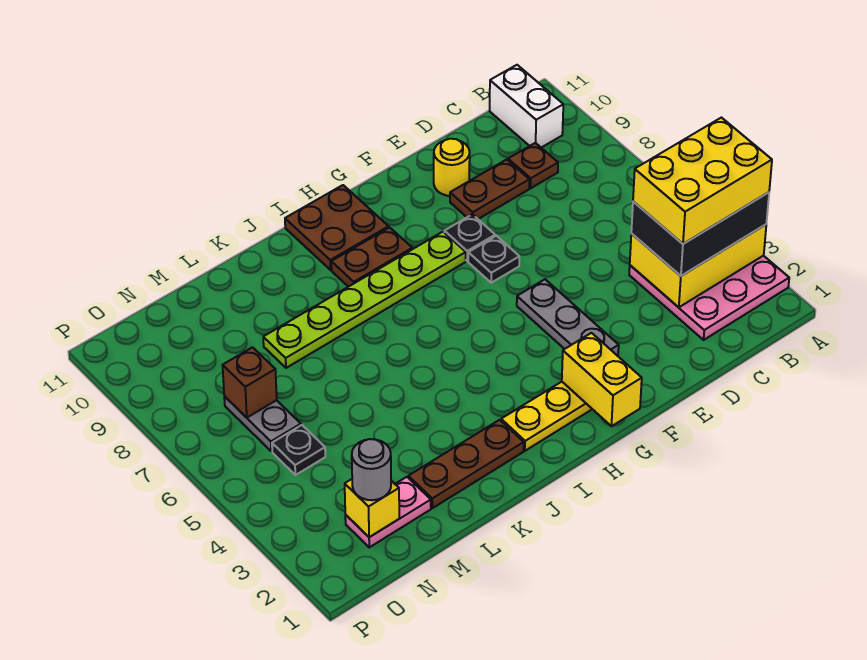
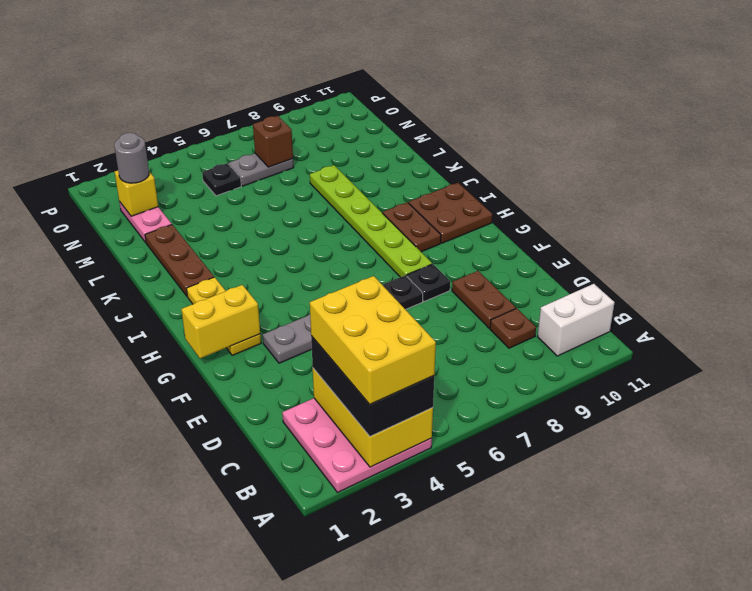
yellow 1x1 round brick [434,139,470,196] -> none

